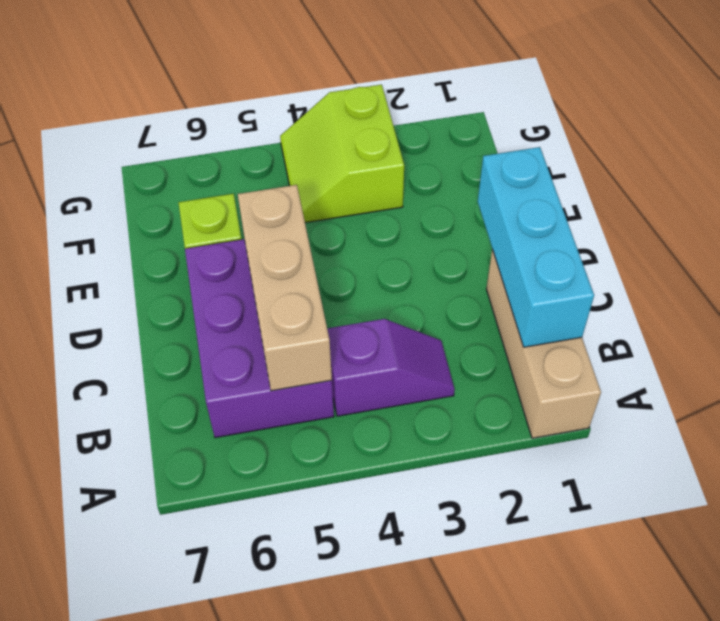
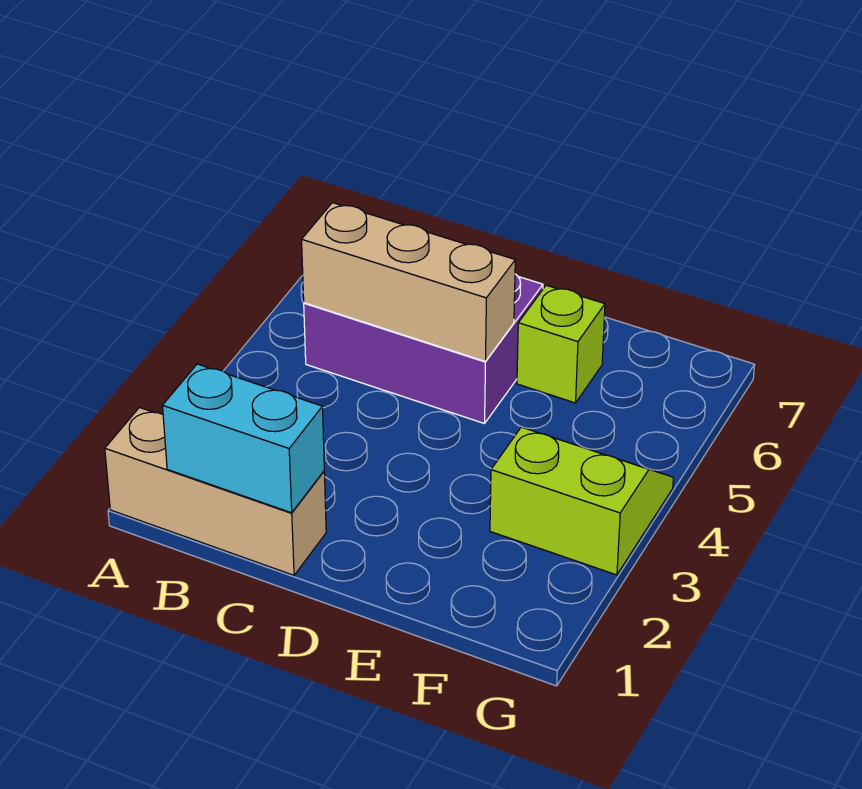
cyan 1x3 brick [478,147,594,347] -> cyan 1x2 brick [163,364,324,513]
purple 1x2 slope [327,319,455,416] -> none

